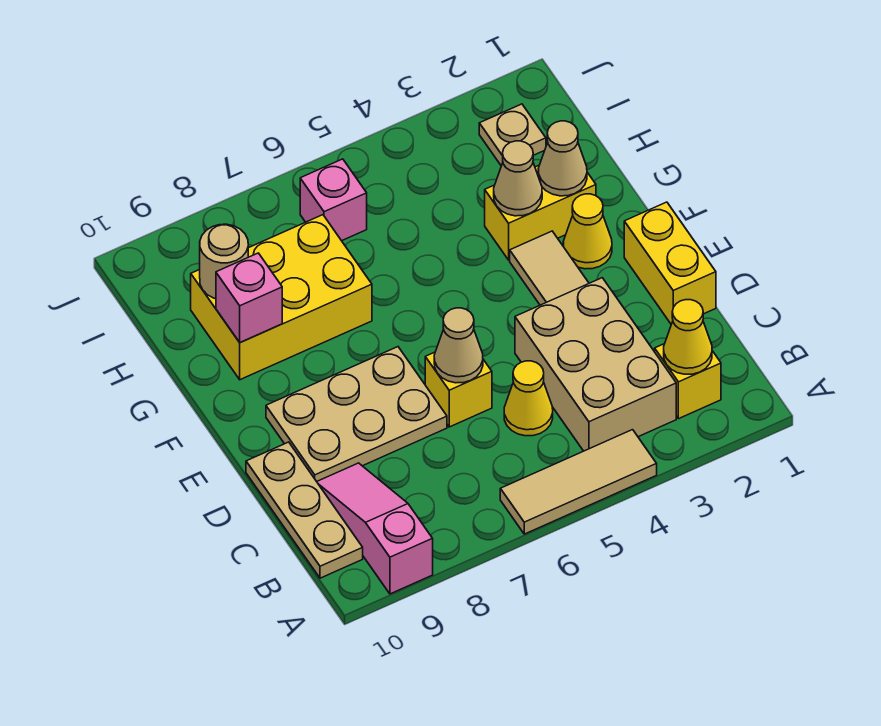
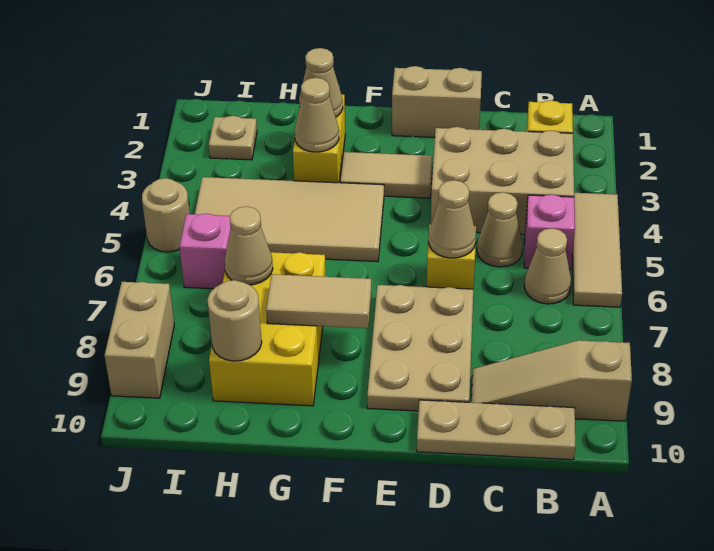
pink 1x3 slope [317,463,433,594] -> tan 1x3 slope [472,340,632,421]
yellow 1x1 cone [664,300,712,374] -> none
none -> tan 1x1 cone [524,228,571,304]
yellow 1x1 cone [504,361,553,436] -> tan 1x1 cone [477,192,523,267]
yellow 1x2 brick [624,202,716,324] -> tan 1x2 brick [392,66,482,137]
yellow 1x1 cone [563,194,612,269] -> none
none -> tan 2x4 tile [195,177,384,262]
none -> tan 1x2 tile [266,274,371,328]
pink 1x1 brick [216,253,282,343] -> pink 1x1 brick moved to [524,194,575,270]
none -> tan 1x1 cone [225,206,273,285]
none -> tan 1x1 round brick [142,178,190,252]
none -> tan 1x2 brick [105,282,174,398]

